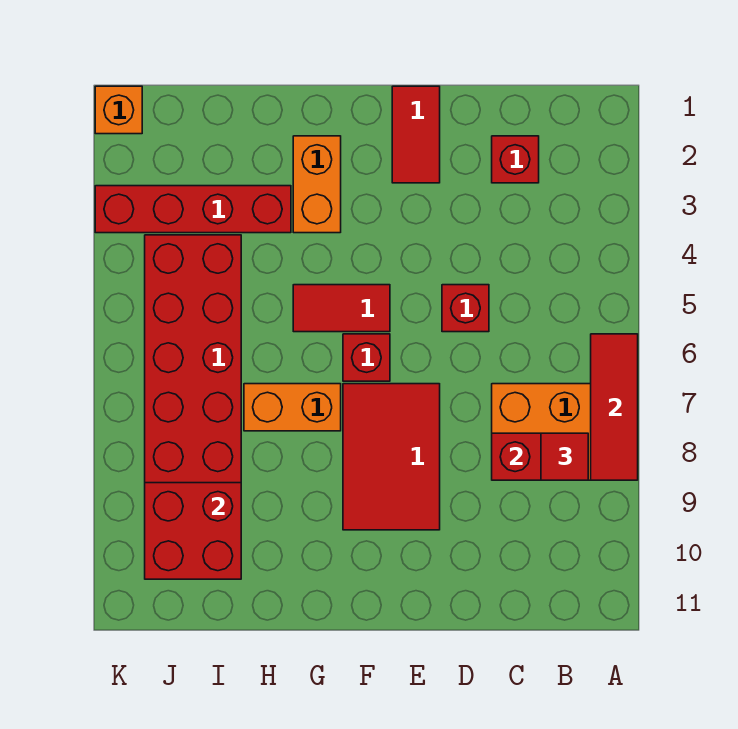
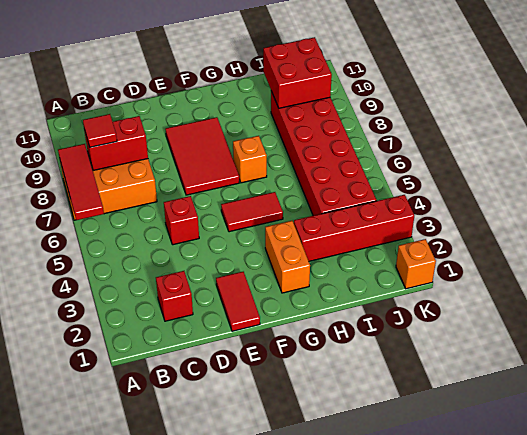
red 1x1 brick [343,334,390,381] -> none
orange 1x2 brick [244,384,341,431] -> orange 1x1 brick [233,136,267,183]

